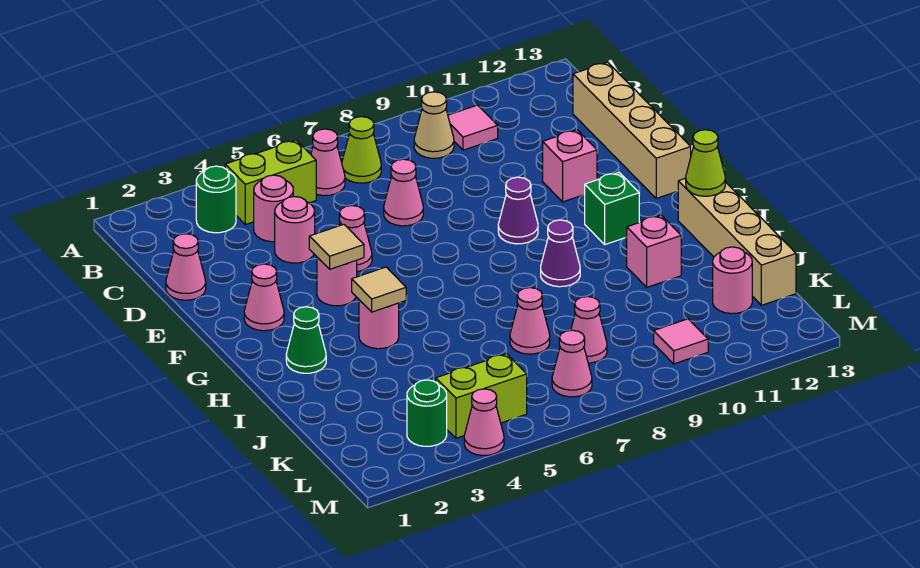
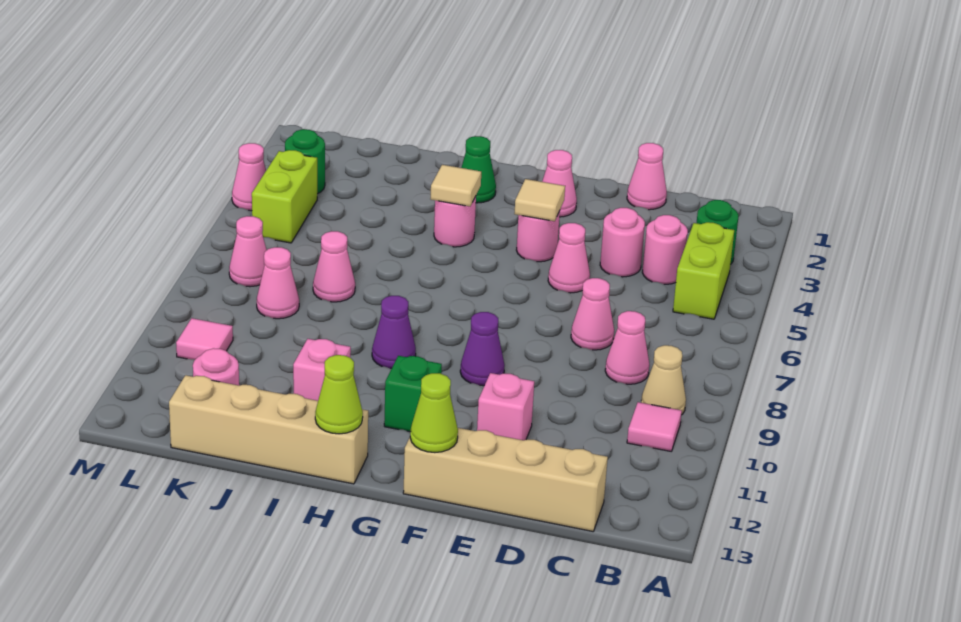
pink 1x1 cone [311,129,345,196] -> pink 1x1 cone moved to [605,311,649,384]
lime 1x1 cone [342,117,381,183] -> lime 1x1 cone moved to [410,373,458,452]

